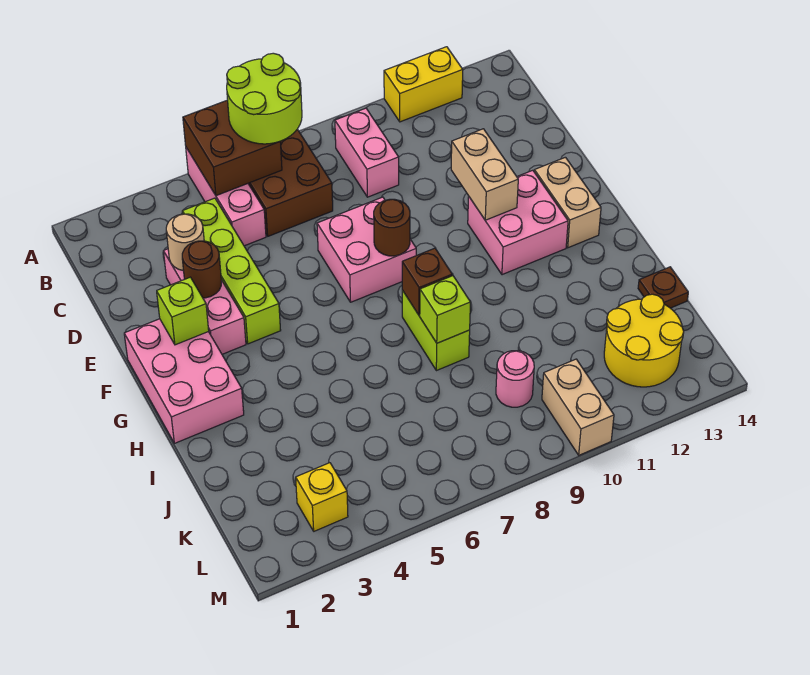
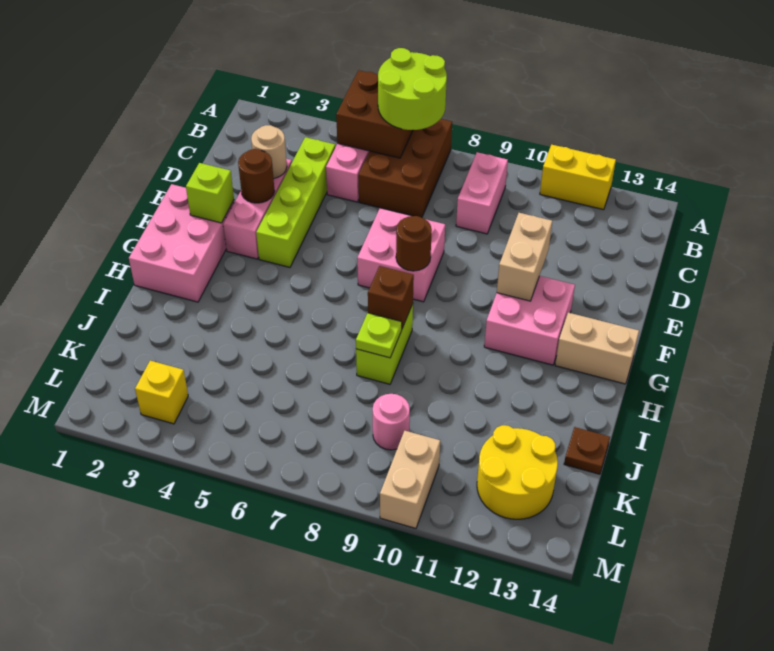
tan 1x2 brick [534,157,601,248] -> tan 1x2 brick turned to [555,313,639,384]
lime 1x1 brick [420,276,470,343] -> lime 1x1 plate [356,313,402,358]

